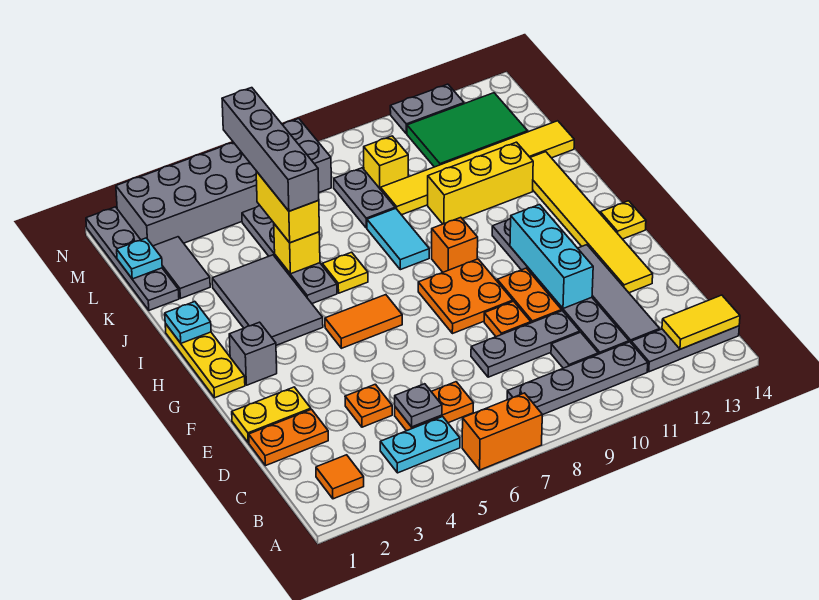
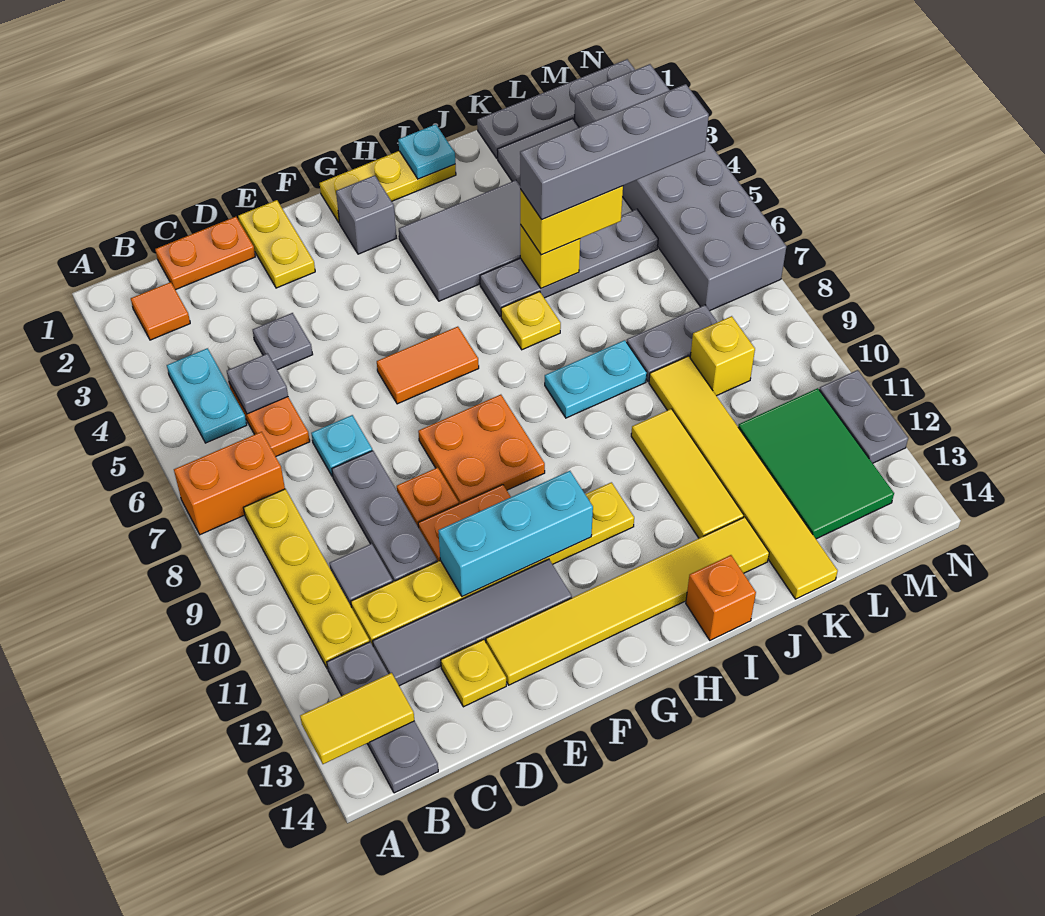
orange 1x2 brick [462,393,542,470] -> orange 1x2 brick turned to [174,432,285,535]
grey 1x4 plate [507,342,648,415] -> yellow 1x4 plate [243,489,370,669]
yellow 1x2 tile [662,295,740,349] -> yellow 1x2 tile turned to [300,673,414,764]
grey 1x6 plate [492,218,629,354] -> yellow 1x6 plate [351,482,634,645]
orange 1x2 plate [249,409,328,466] -> orange 1x2 plate turned to [155,217,255,290]
orange 1x1 plate [345,384,392,427] -> grey 1x1 plate [253,313,313,370]
orange 1x2 tile [325,295,402,348] -> orange 1x2 tile turned to [377,327,479,404]
yellow 1x1 plate [600,201,646,239] -> yellow 1x1 plate moved to [441,639,506,707]
orange 1x1 brick [432,217,478,272] -> orange 1x1 brick moved to [686,555,756,640]
cyan 1x2 tile [367,208,429,270] -> cyan 1x2 plate [545,340,647,418]
yellow 1x3 brick [428,142,533,224] -> yellow 1x3 tile [631,409,744,538]
cyan 1x1 plate [117,238,162,279] -> cyan 1x1 plate moved to [311,415,372,477]

